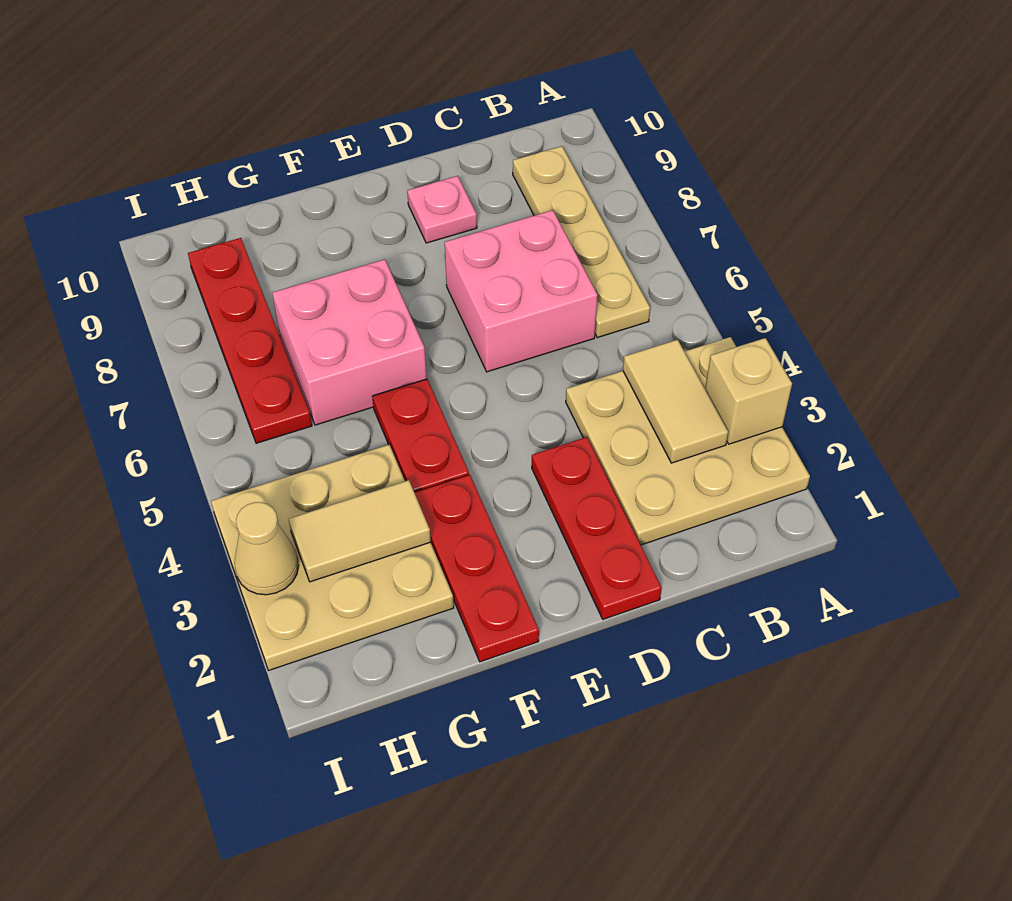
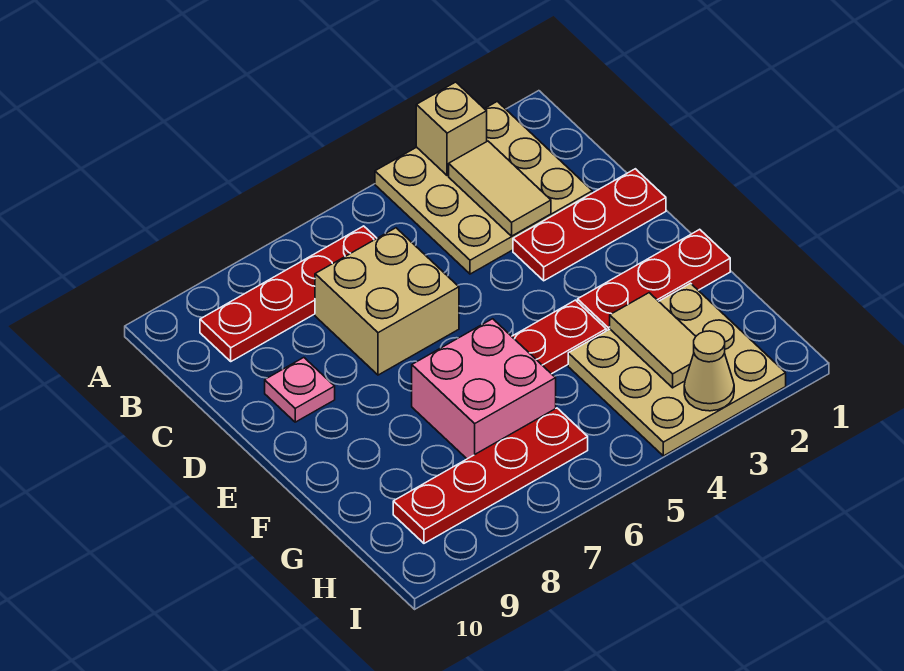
tan 1x2 tile [623,340,728,463] -> tan 1x2 tile turned to [449,141,551,236]
tan 1x4 plate [513,146,650,338] -> red 1x4 plate [200,226,377,361]
pink 2x2 brick [445,210,598,372] -> tan 2x2 brick [315,228,459,375]

